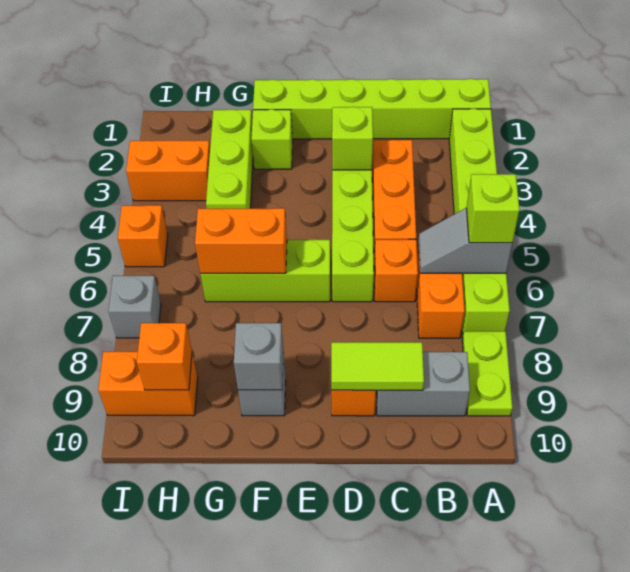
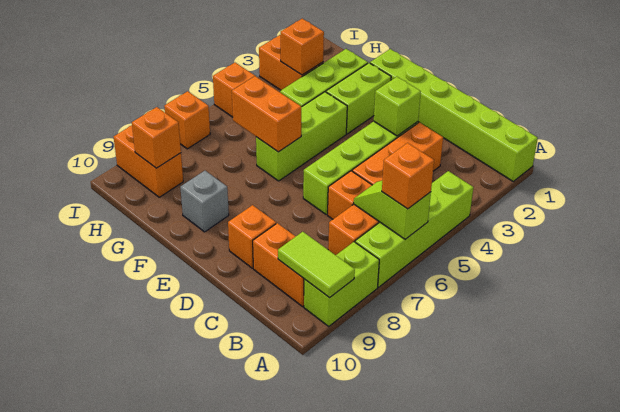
lime 1x6 brick [449,109,510,338] -> lime 1x4 brick [355,171,473,287]
grey 1x2 slope [419,208,513,273] -> lime 1x2 slope [354,181,431,239]
lime 1x1 brick [467,174,520,243] -> orange 1x1 brick [382,143,434,209]
lime 1x2 plate [462,331,513,416] -> lime 1x2 brick [304,242,379,326]
grey 1x2 brick [376,352,470,416] -> orange 1x2 brick [253,223,304,306]
lime 1x2 tile [331,342,424,390] -> lime 1x2 tile moved to [278,232,355,298]
lime 1x3 brick [201,240,330,302] -> lime 1x3 brick turned to [256,92,347,181]
lime 1x1 brick [251,109,293,169] -> lime 1x2 brick [326,63,391,134]
grey 1x1 brick [234,323,284,390] -> none
none -> orange 1x1 brick [281,19,324,75]
grey 1x1 brick [108,276,161,338] -> orange 1x1 brick [164,91,210,149]

